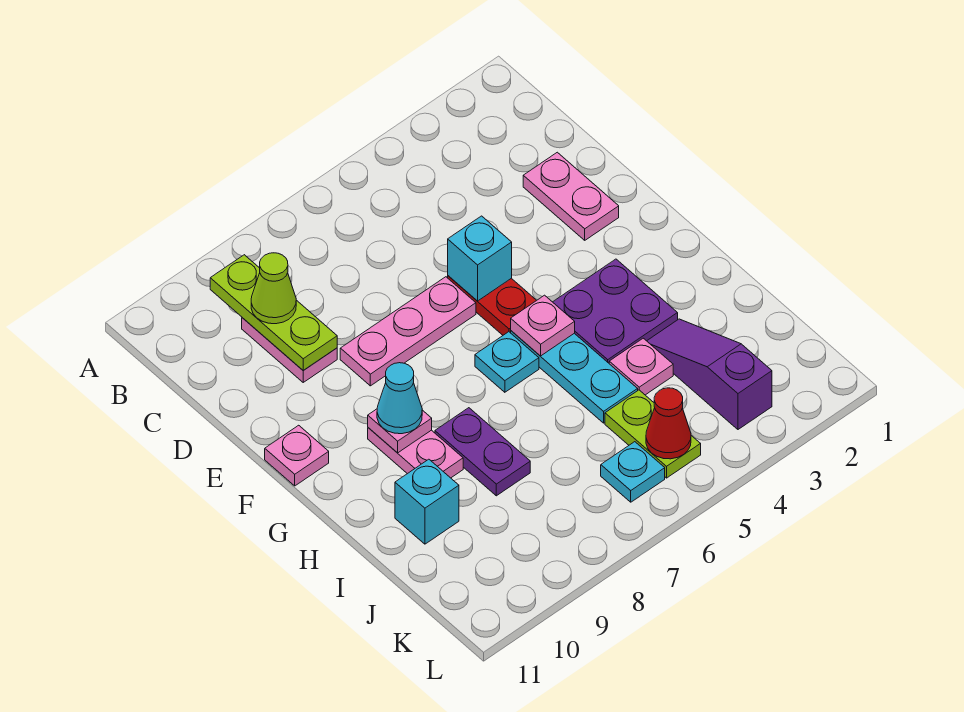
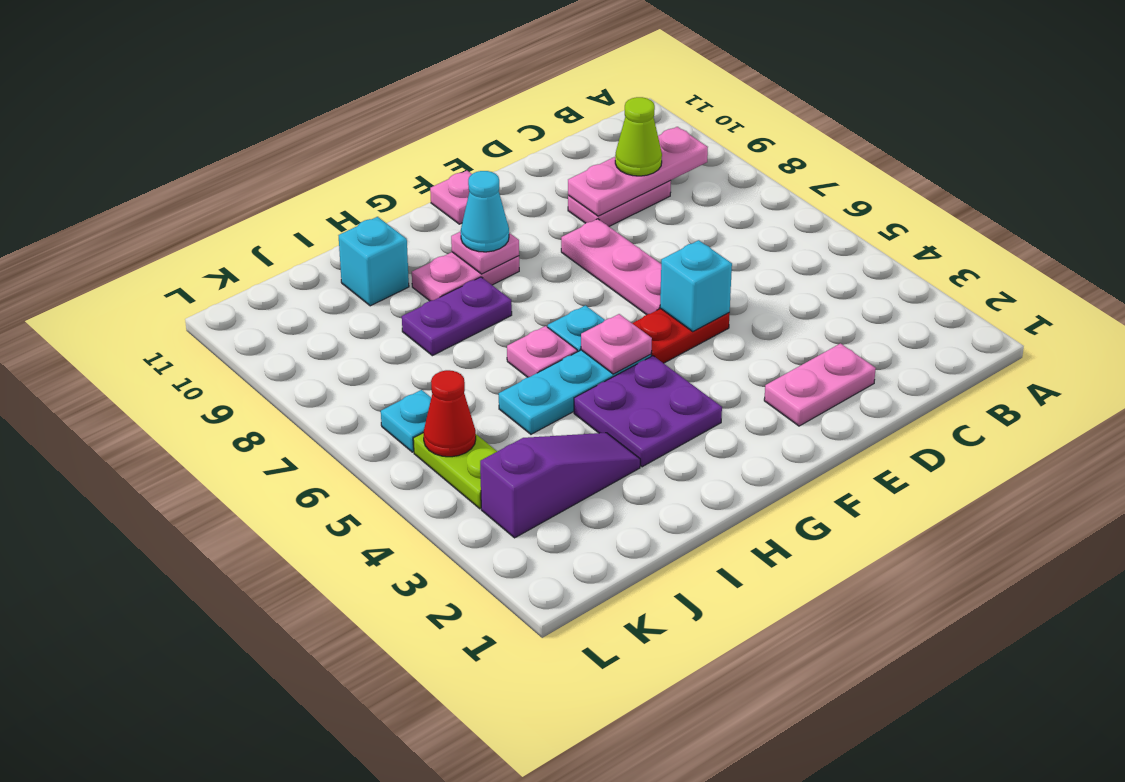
lime 1x3 plate [210,255,337,370] -> pink 1x3 plate [568,127,708,216]
pink 1x1 plate [609,338,673,395] -> pink 1x1 plate moved to [507,326,577,377]
lime 1x2 plate [605,390,701,478] -> lime 1x2 plate turned to [413,433,497,509]

